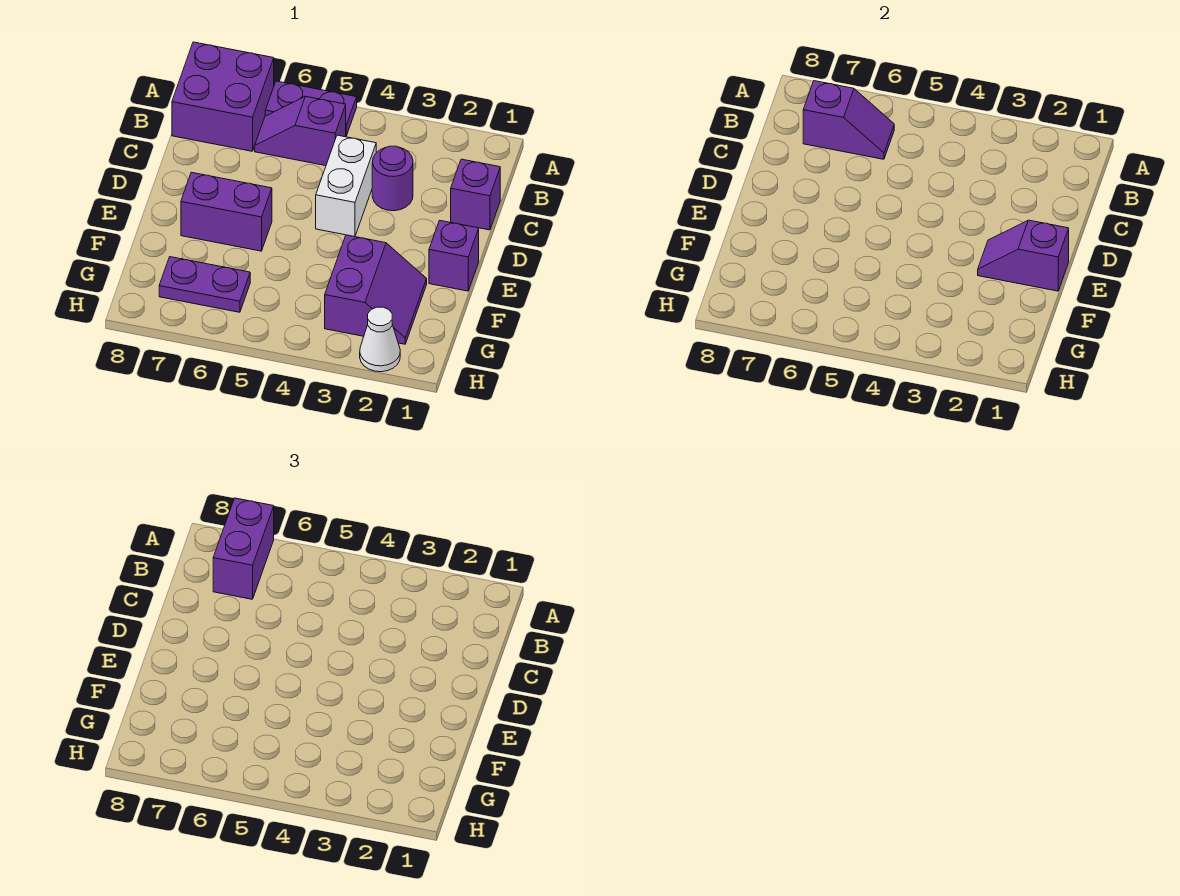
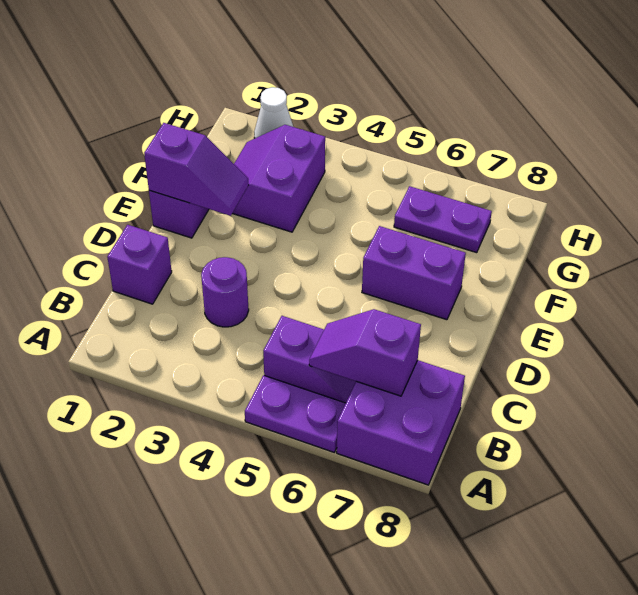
purple 1x2 brick [213,498,274,599] -> none
white 1x2 brick [316,135,376,237] -> none

